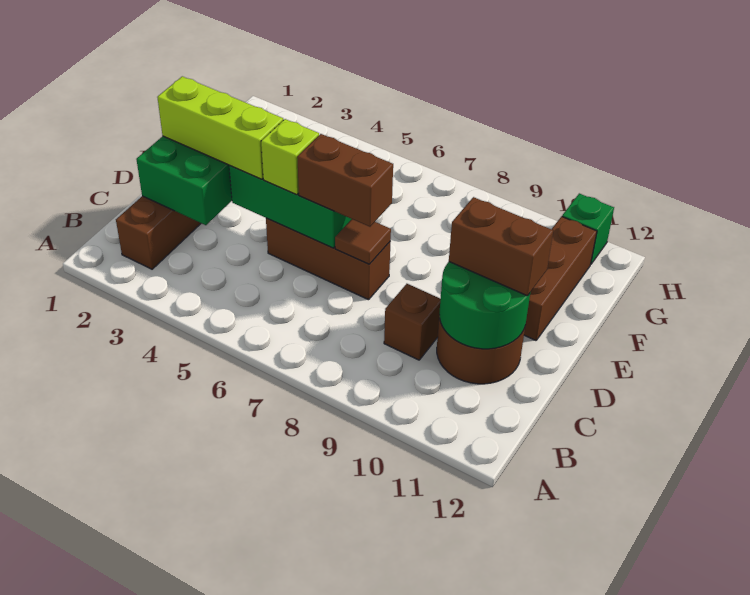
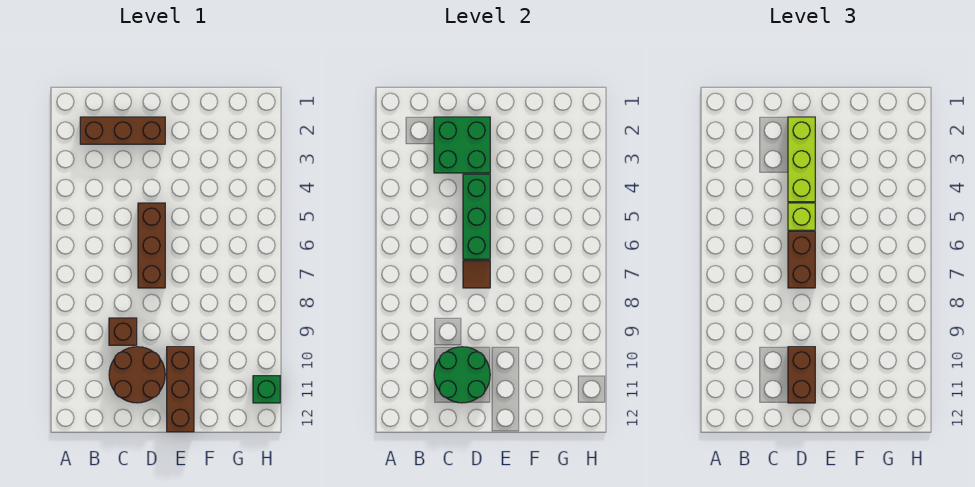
brown 1x3 brick [524,217,597,340] -> brown 1x3 brick turned to [167,347,194,432]

